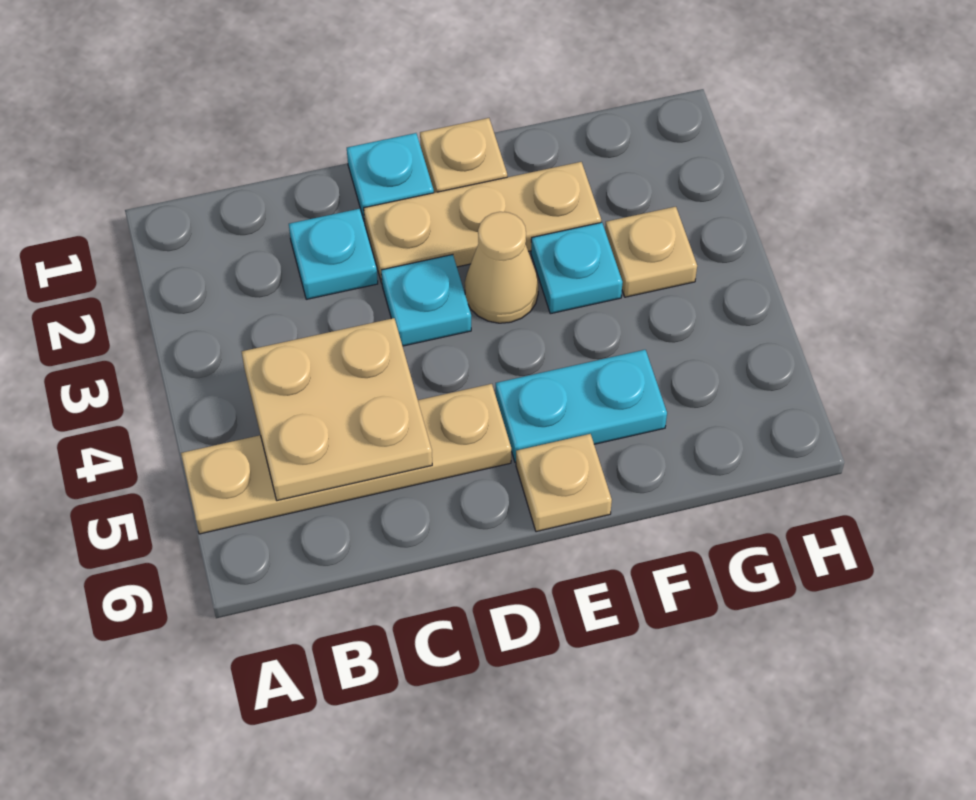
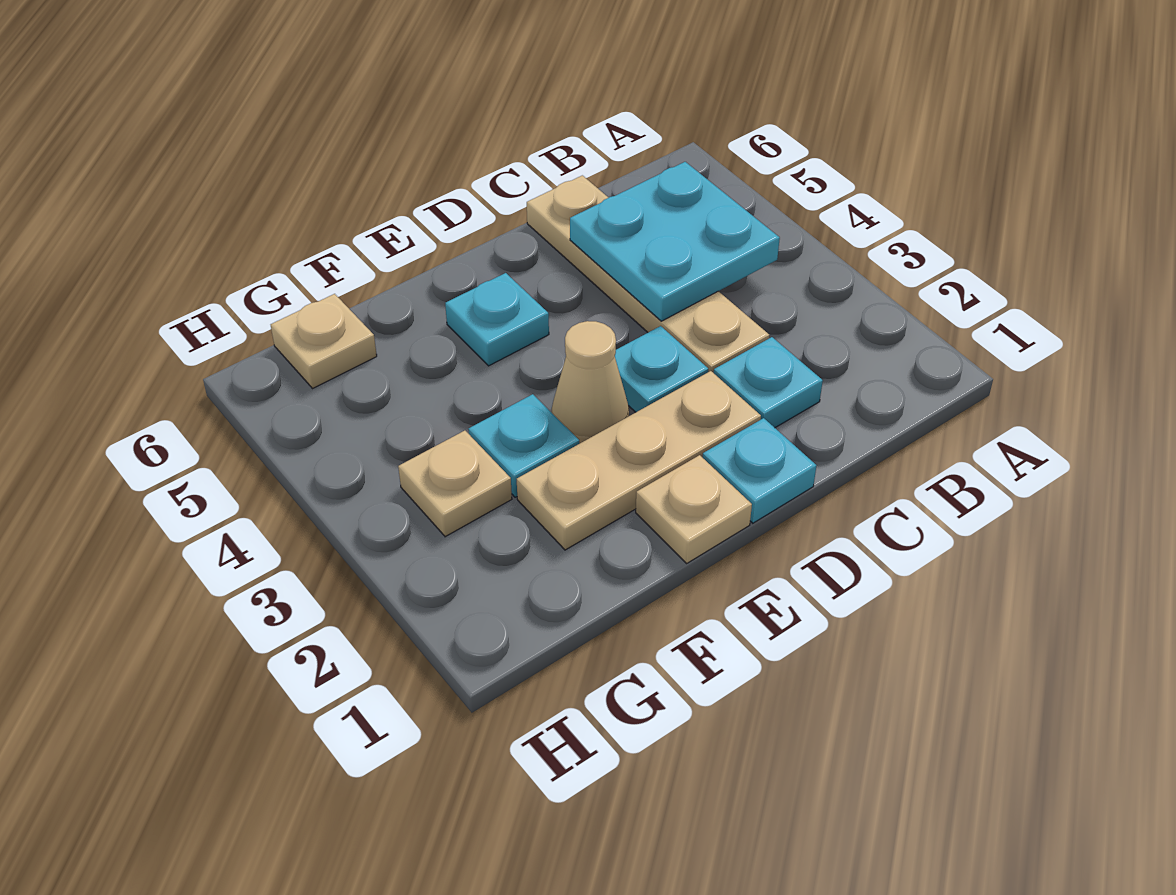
tan 1x4 plate [181,384,511,534] -> tan 1x4 plate turned to [527,175,769,373]
tan 2x2 plate [242,318,432,501] -> cyan 2x2 plate [570,162,780,321]
cyan 1x2 plate [496,350,667,462] -> cyan 1x1 plate [445,273,549,366]
tan 1x1 plate [516,434,612,532] -> tan 1x1 plate moved to [271,294,377,388]

